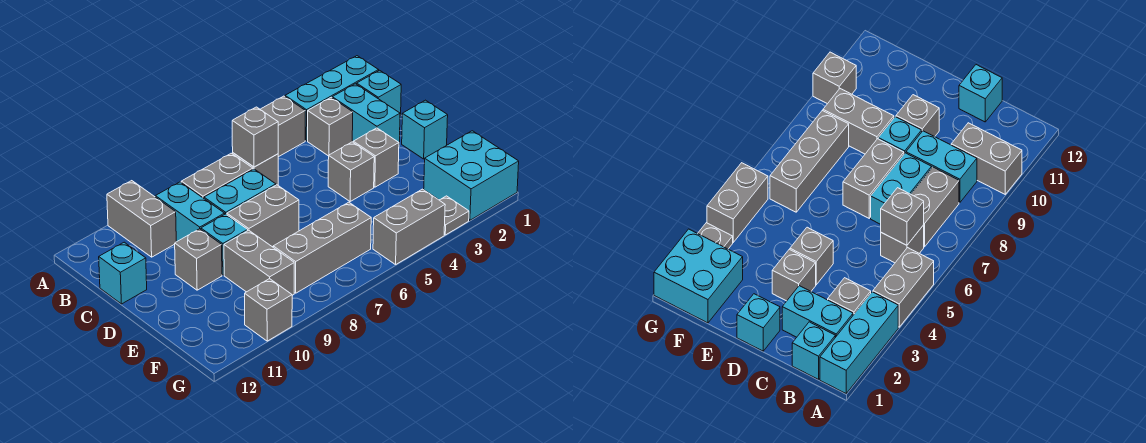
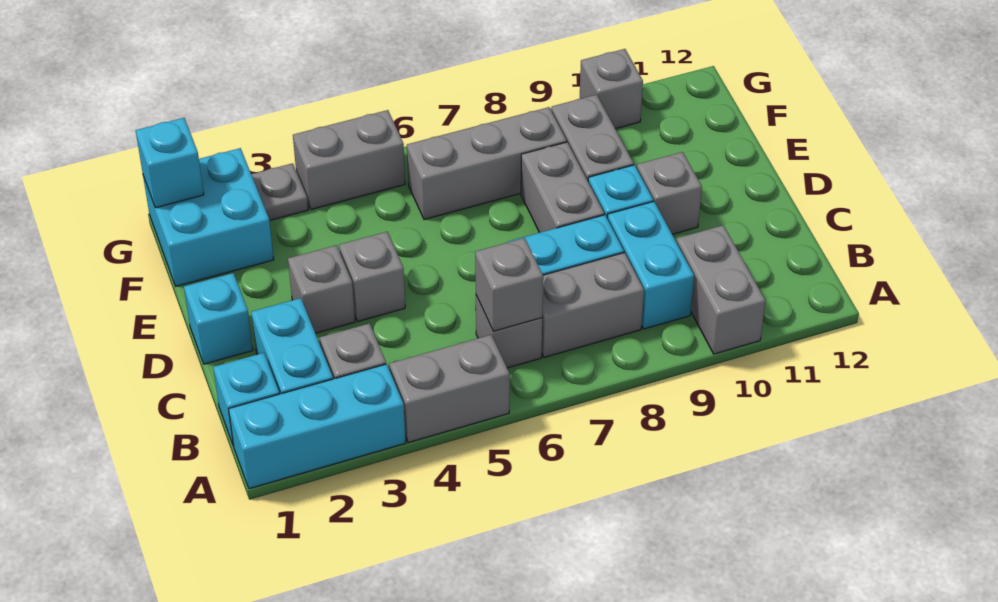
cyan 1x1 brick [99,242,147,304] -> cyan 1x1 brick moved to [136,118,204,208]
grey 1x2 brick [227,185,299,247] -> grey 1x2 brick turned to [521,142,604,233]

